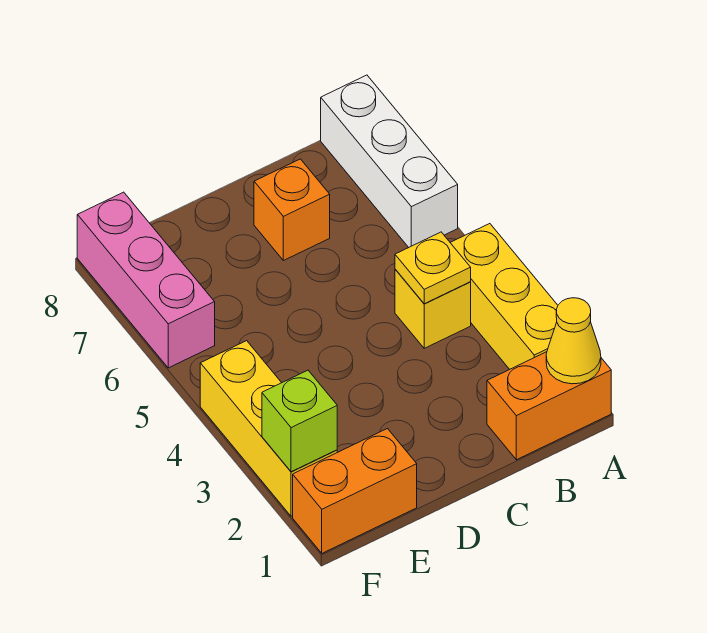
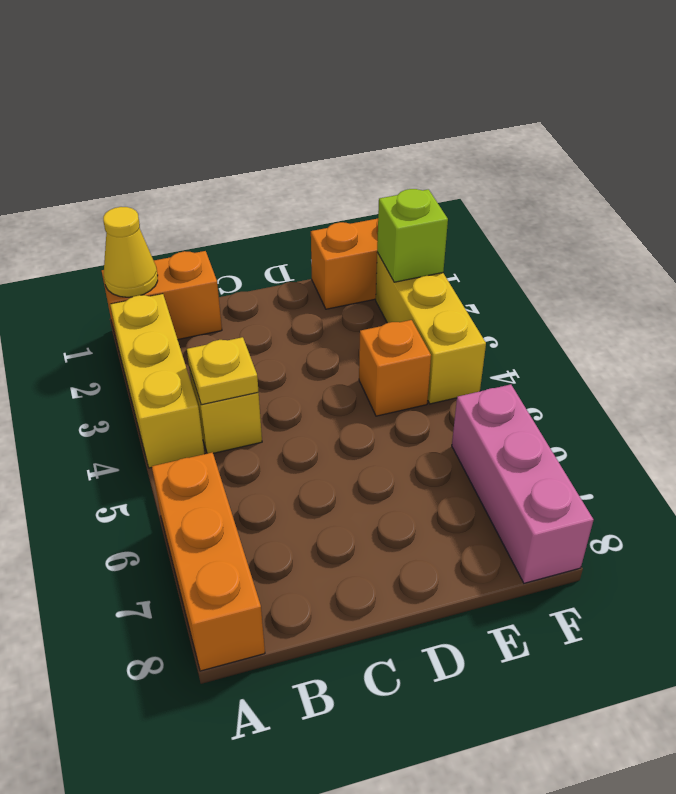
white 1x3 brick [321,75,458,247] -> orange 1x3 brick [152,452,265,671]
orange 1x1 brick [254,159,330,261] -> orange 1x1 brick moved to [359,320,431,416]

